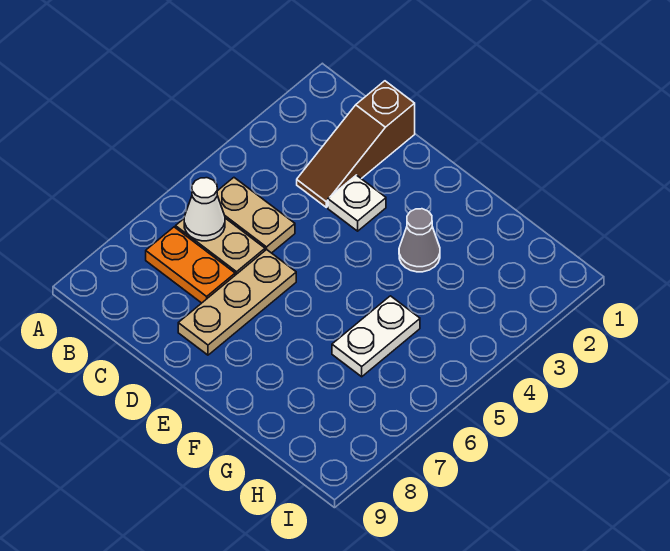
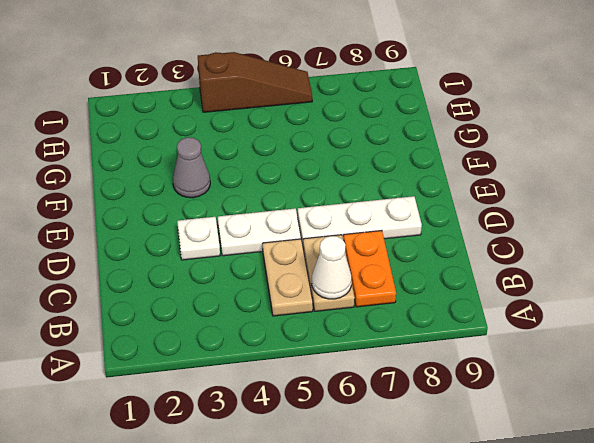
brown 1x3 slope [297,81,415,207] -> brown 1x3 slope moved to [198,52,312,112]
tan 1x3 plate [178,249,296,355] -> white 1x3 plate [298,196,422,245]
white 1x2 plate [332,296,420,377] -> white 1x2 plate moved to [218,208,301,256]

